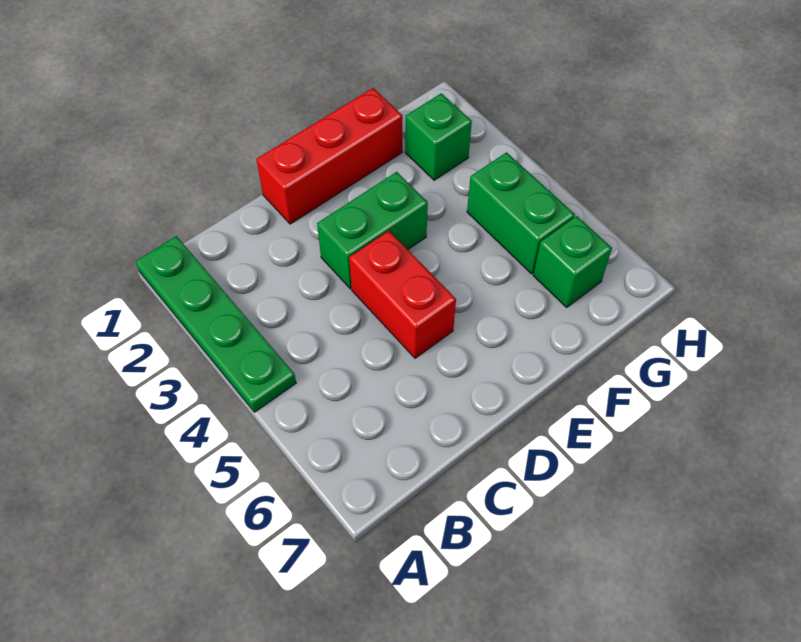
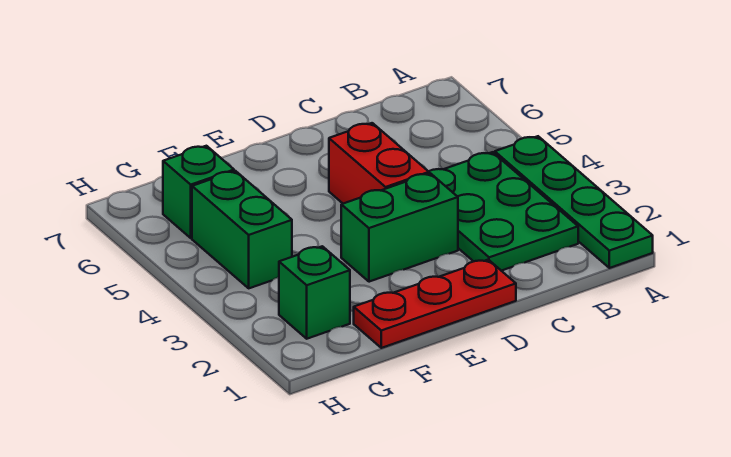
none -> green 2x3 plate [429,152,578,271]
red 1x3 brick [256,88,402,224] -> red 1x3 plate [354,260,516,348]

